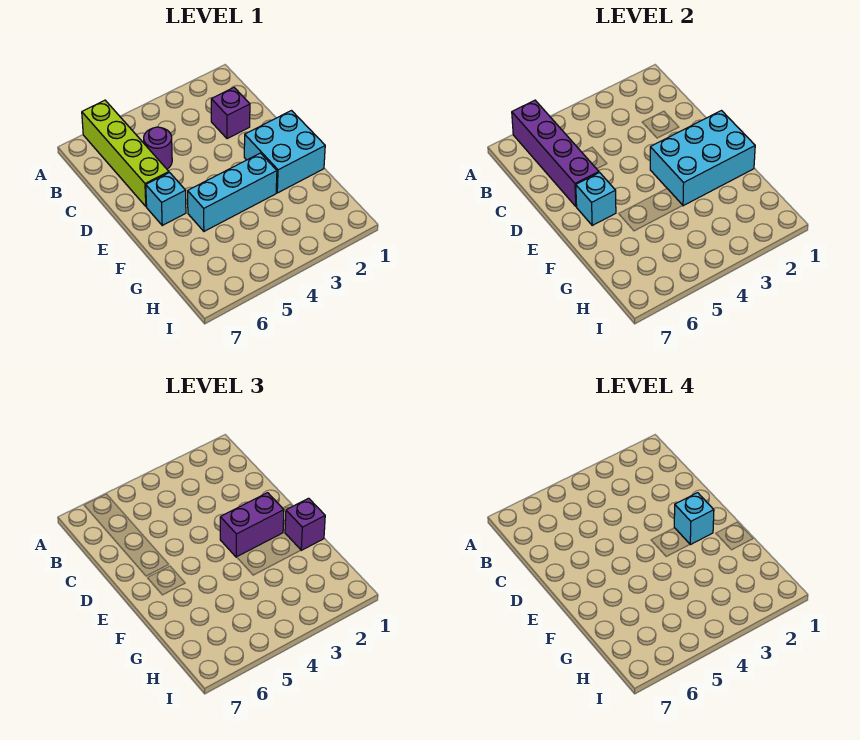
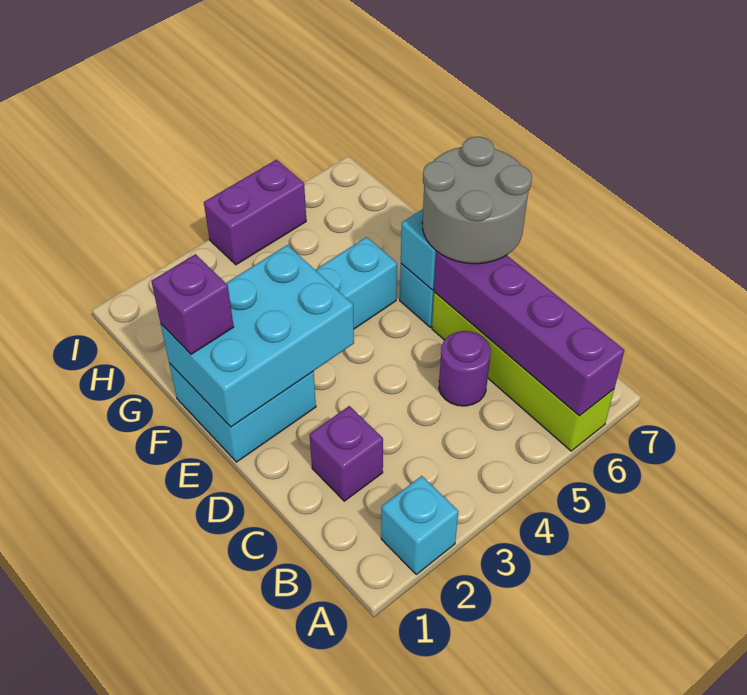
none -> grey 2x2 round brick [422,137,532,264]
purple 1x2 brick [220,493,284,557] -> purple 1x2 brick moved to [204,160,306,265]
cyan 1x1 brick [674,493,714,545] -> cyan 1x1 brick moved to [381,476,459,574]

